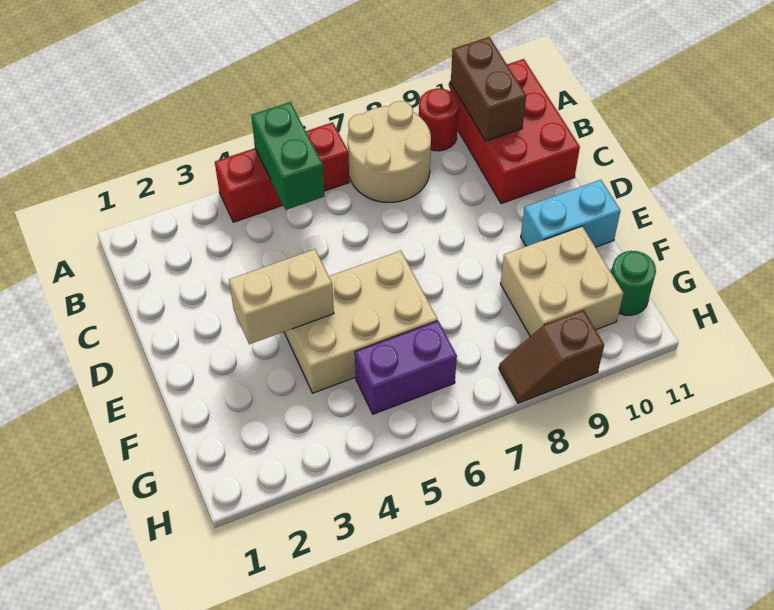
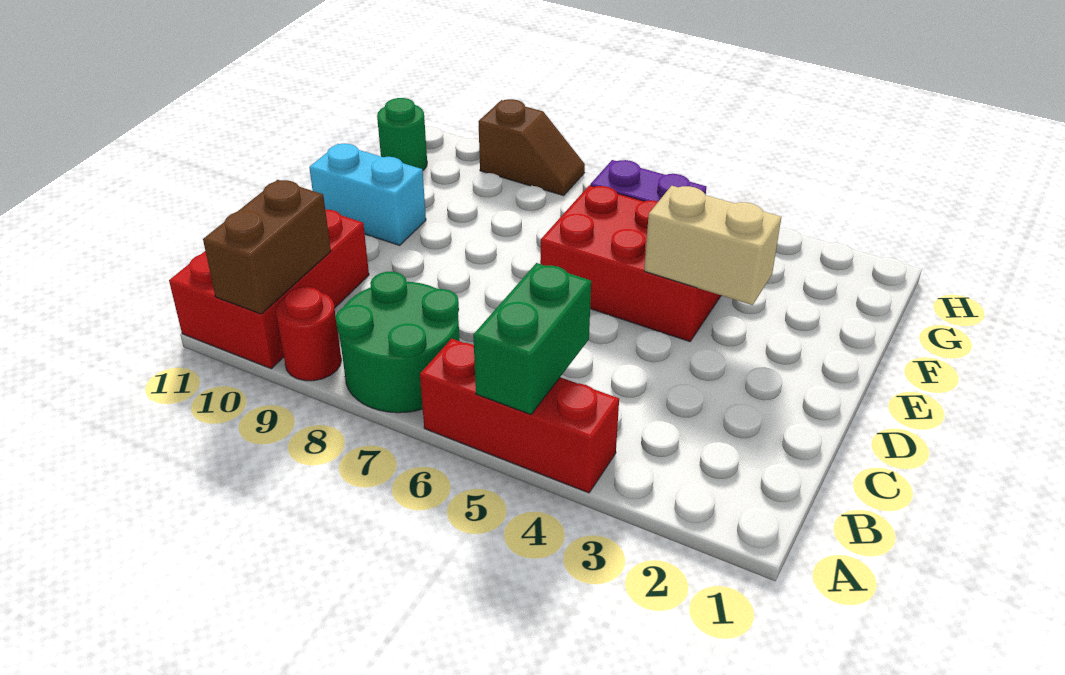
tan 2x2 round brick [348,101,431,202] -> green 2x2 round brick [336,272,460,413]
tan 2x3 brick [284,251,437,393] -> red 2x3 brick [540,185,721,342]
tan 2x2 brick [501,226,623,337] -> none

